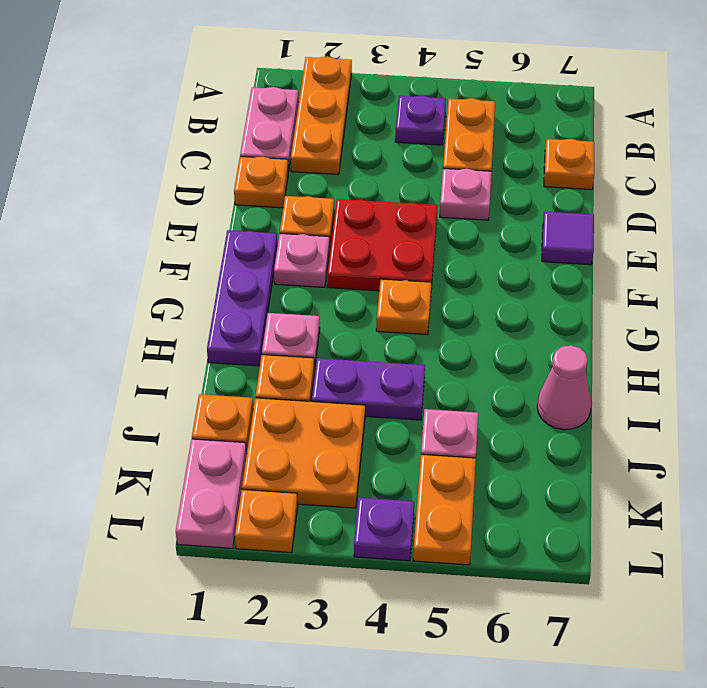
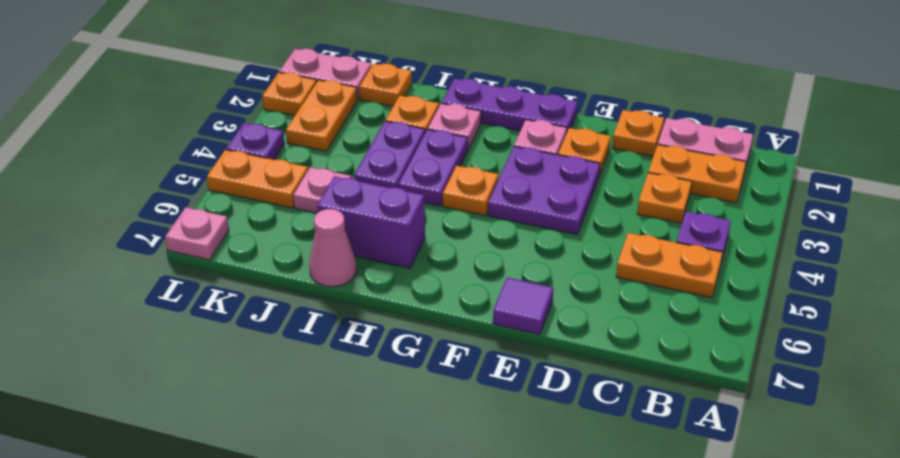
orange 1x3 plate [291,56,352,175] -> orange 1x2 plate [648,145,746,203]
orange 1x1 plate [544,139,594,190] -> orange 1x1 plate moved to [637,173,692,223]
pink 1x1 plate [440,168,492,220] -> pink 1x1 plate moved to [165,207,229,260]
red 2x2 plate [327,199,438,291] -> purple 2x2 plate [488,147,600,235]
none -> purple 1x2 plate [398,129,468,206]
none -> purple 1x2 brick [317,176,425,268]
orange 2x2 plate [242,398,365,508] -> orange 1x2 plate [286,80,357,151]

